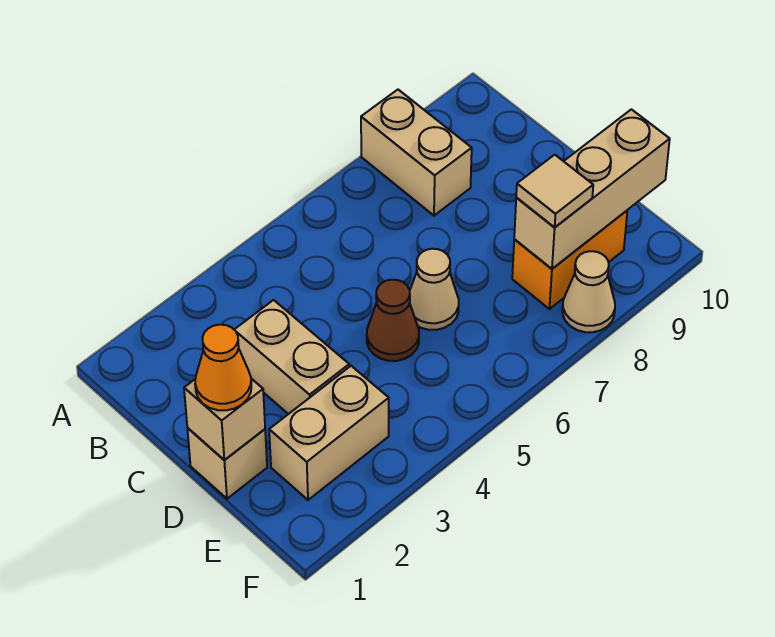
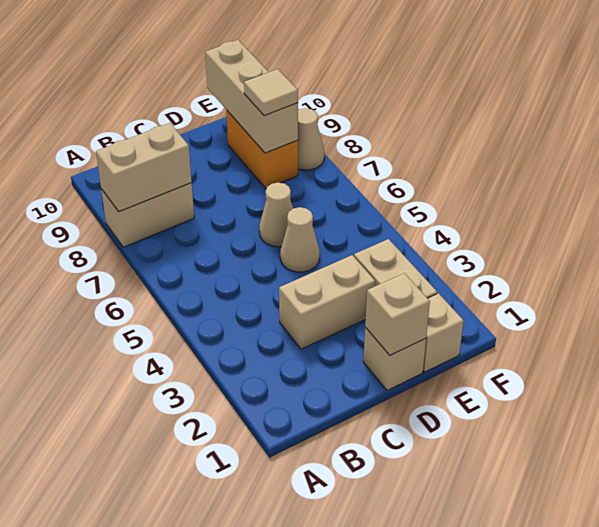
none -> tan 1x2 brick [96,123,192,212]
orange 1x1 cone [195,325,251,410] -> none
brown 1x1 cone [367,280,419,361] -> tan 1x1 cone [280,207,320,272]
none -> tan 1x1 brick [423,293,464,372]

